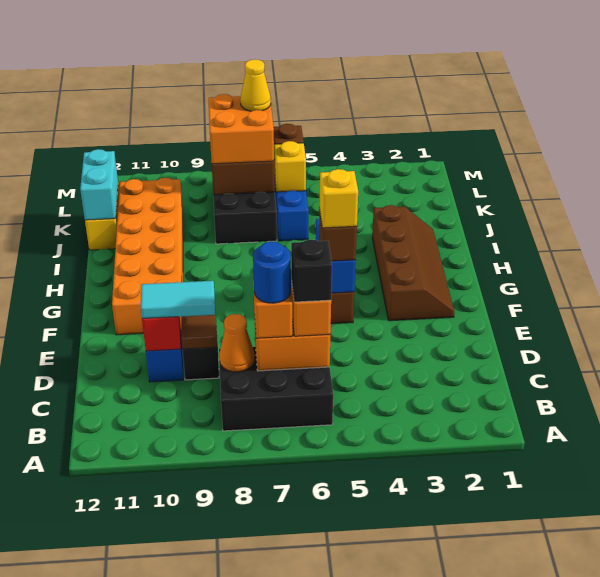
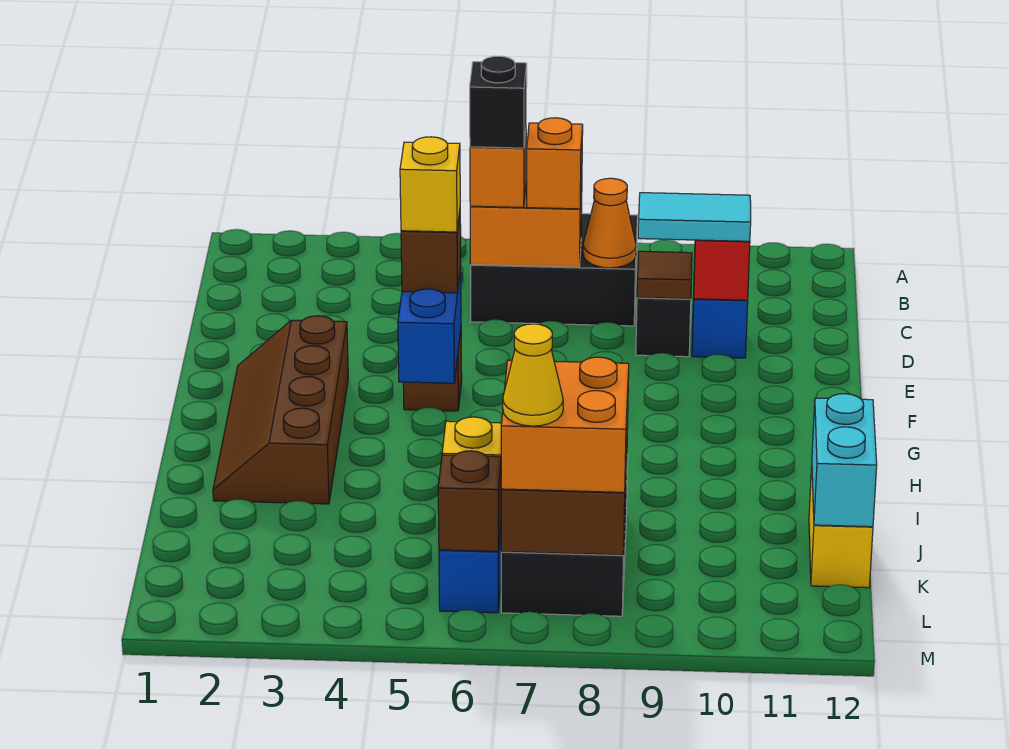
blue 1x1 round brick [253,241,291,303] -> none
orange 2x6 brick [112,178,183,335] -> none

